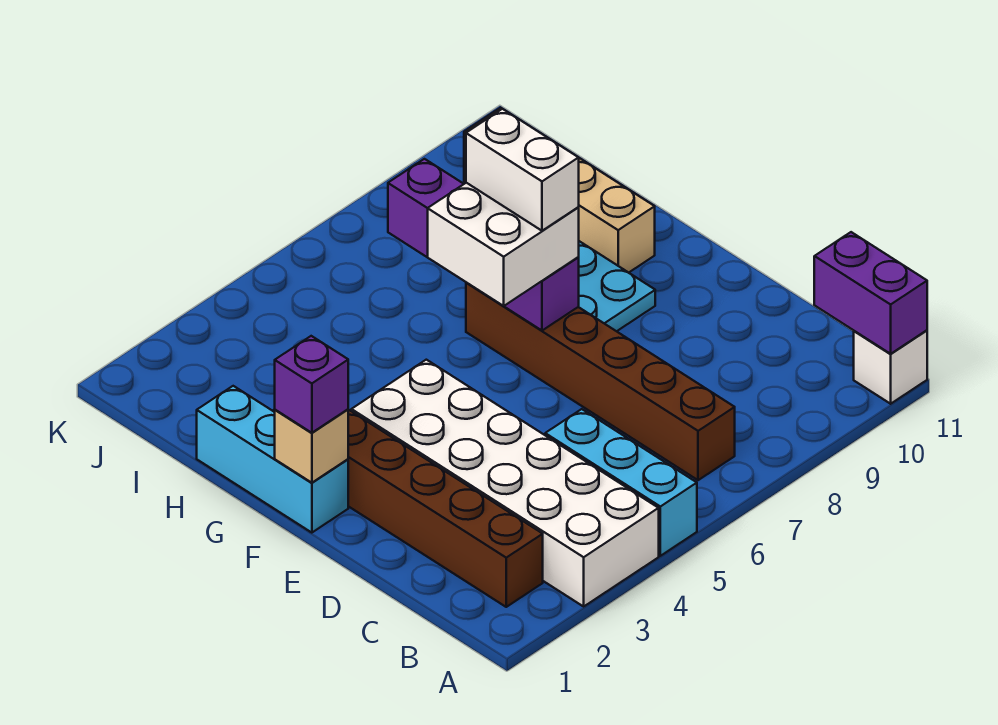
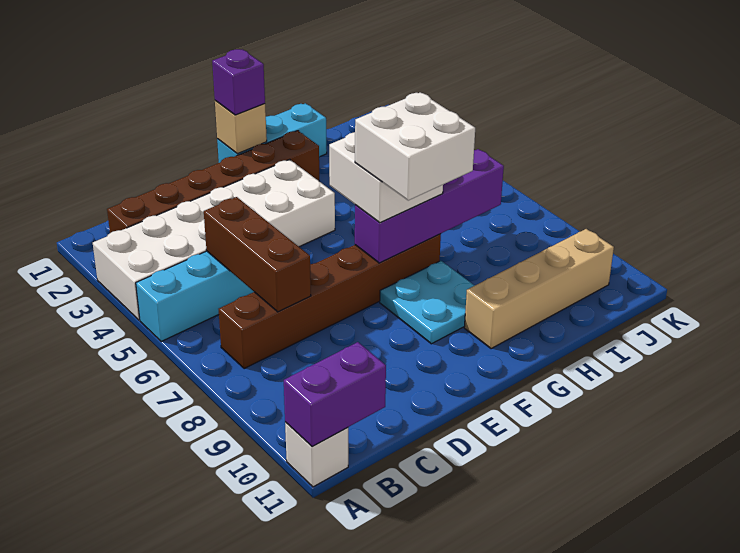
none -> brown 1x3 brick [204,197,311,312]
white 1x2 brick [466,109,579,231] -> white 2x2 brick [355,92,475,200]

